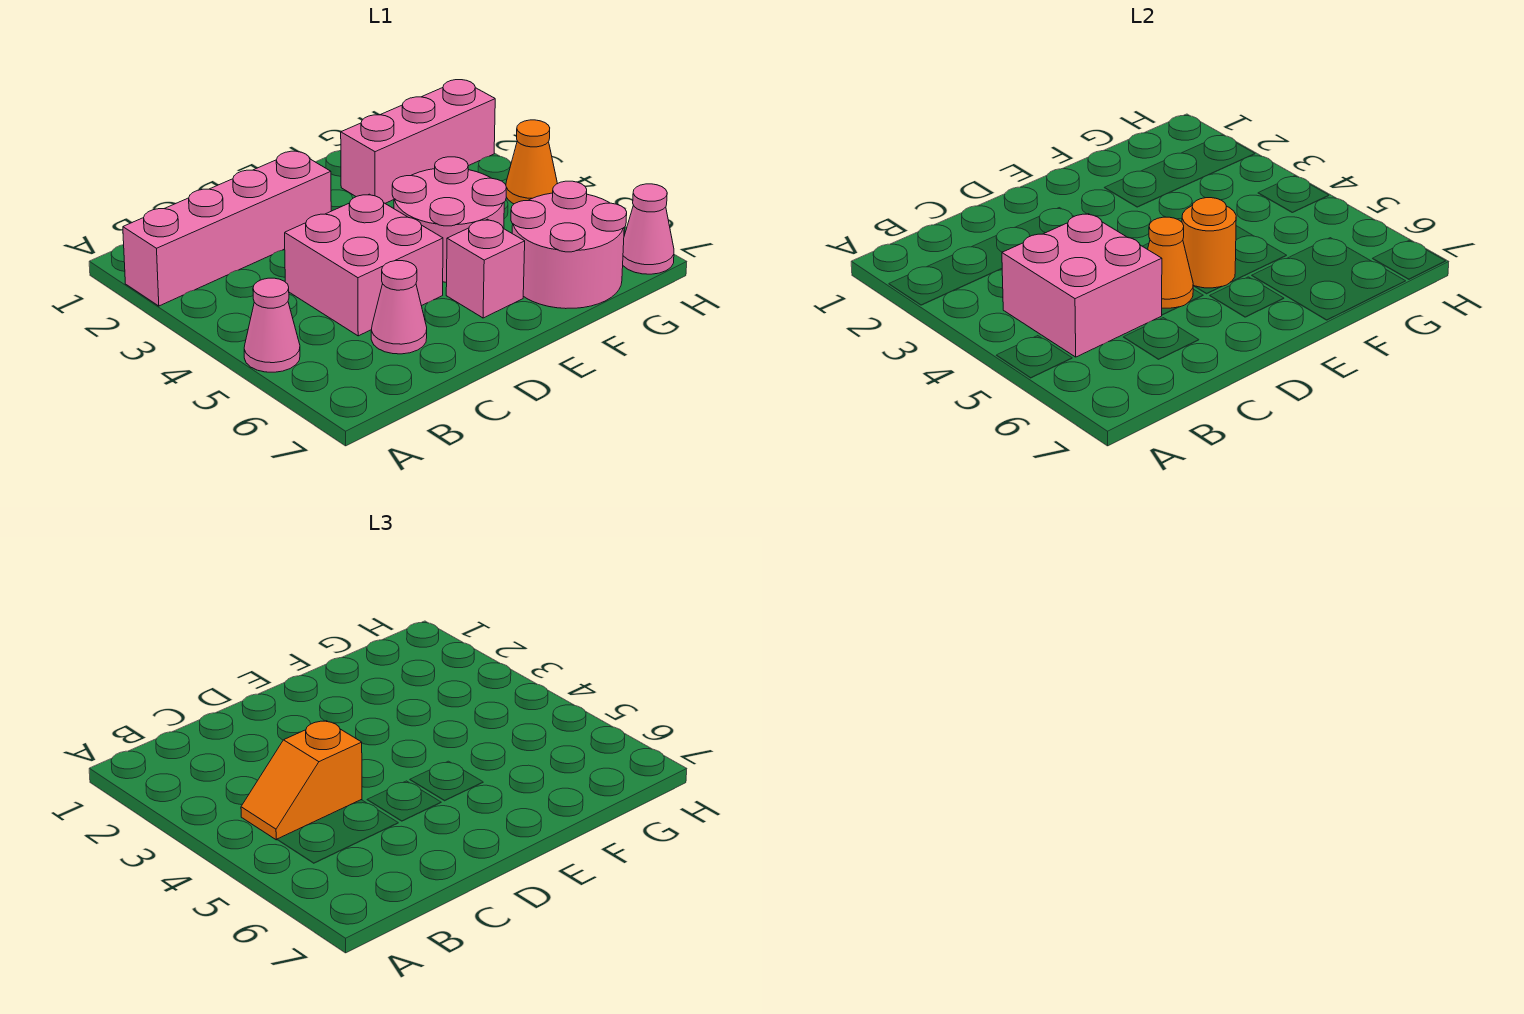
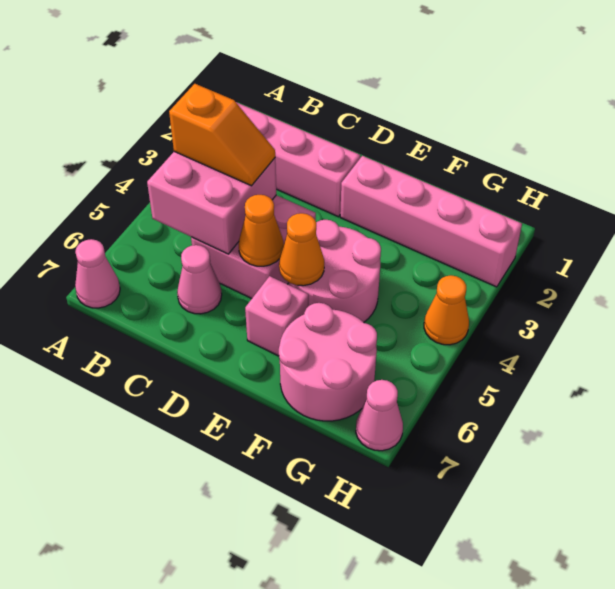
pink 1x1 cone [244,278,300,372] -> pink 1x1 cone moved to [75,239,120,308]
orange 1x2 slope [241,721,362,840] -> orange 1x2 slope turned to [169,84,275,186]
orange 1x1 round brick [1182,198,1236,288] -> orange 1x1 cone [279,213,324,286]
pink 1x3 brick [341,80,495,203] -> pink 1x4 brick [340,156,522,287]

